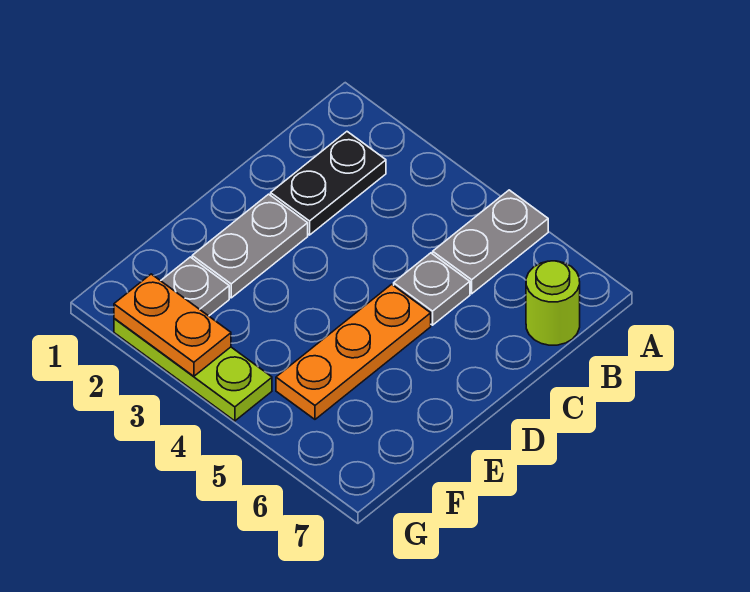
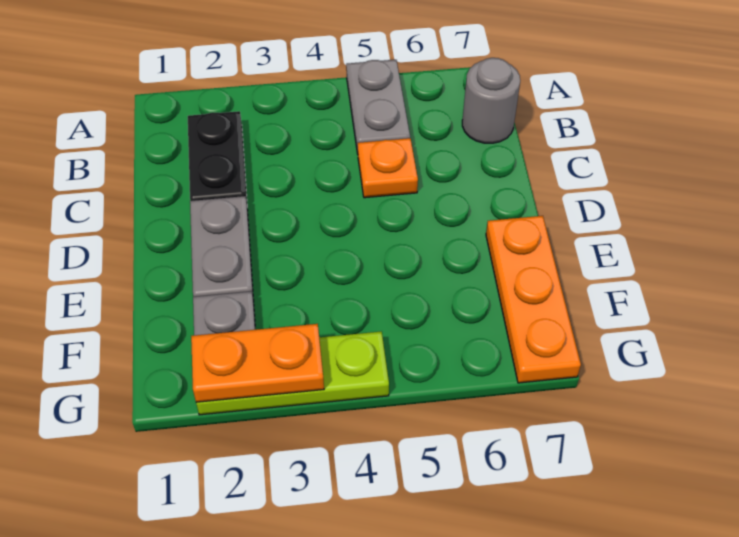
lime 1x1 round brick [526,261,580,345] -> grey 1x1 round brick [462,58,520,143]
grey 1x1 plate [394,253,470,325] -> orange 1x1 plate [358,138,418,198]
orange 1x3 plate [276,284,431,419] -> orange 1x3 plate moved to [486,216,581,383]

